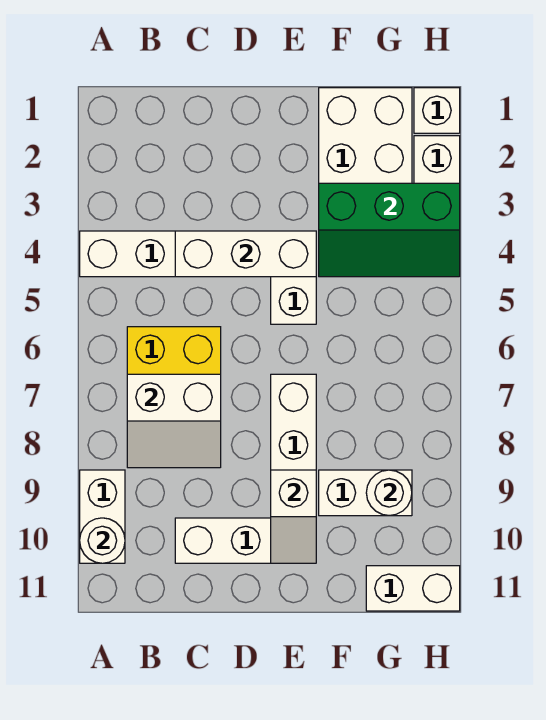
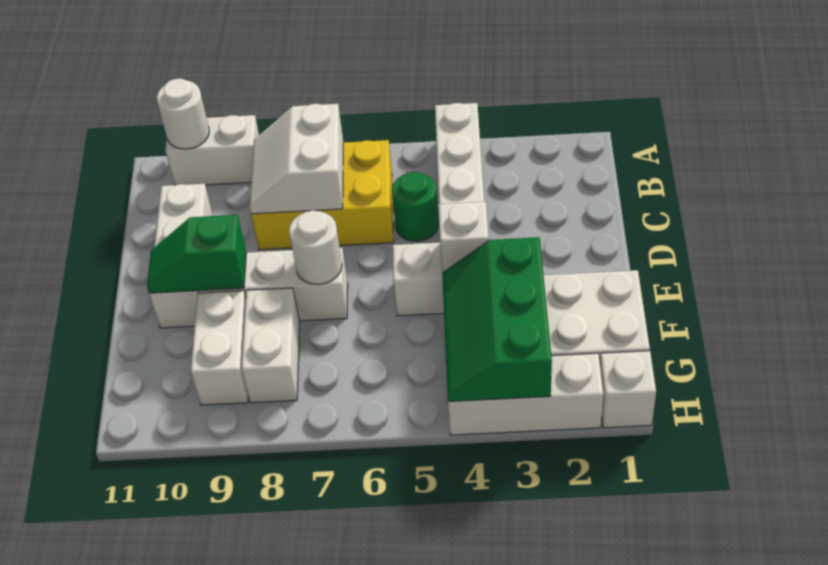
white 1x3 brick [175,231,316,277] -> white 1x1 brick [439,202,489,273]
none -> green 1x1 round brick [392,172,439,241]
white 1x2 slope [271,470,316,563] -> green 1x2 slope [147,215,246,293]
white 1x1 round brick [366,470,412,516] -> white 1x1 round brick moved to [289,211,342,284]
white 1x2 brick [366,566,460,611] -> white 1x2 brick moved to [242,288,300,403]

